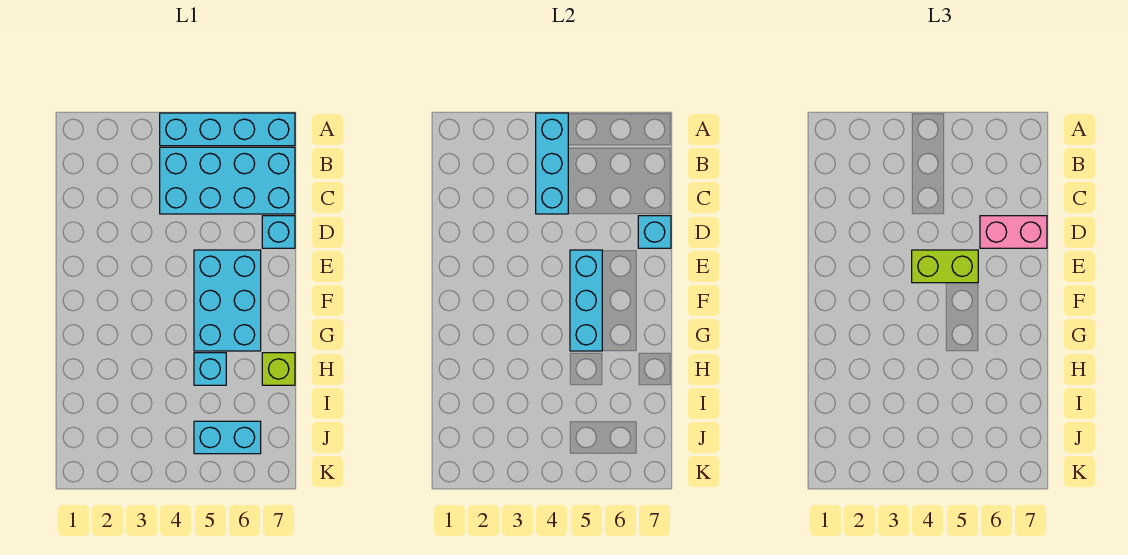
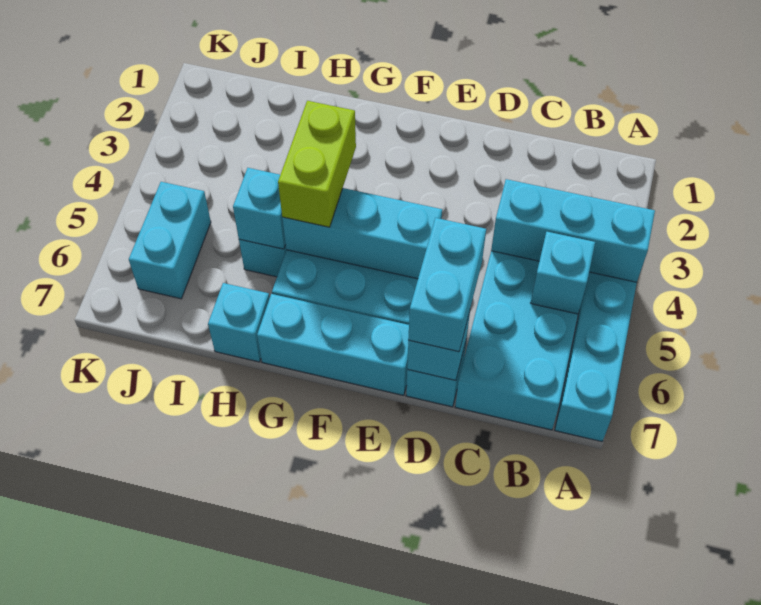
none -> cyan 1x1 brick [531,232,595,314]
pink 1x2 brick [980,216,1047,248] -> cyan 1x2 brick [408,218,486,352]
lime 1x2 brick [912,250,978,283] -> lime 1x2 brick moved to [278,101,356,227]
none -> cyan 1x3 brick [257,294,409,395]
none -> cyan 1x1 brick [233,168,286,249]
lime 1x1 brick [262,353,295,385] -> cyan 1x1 brick [208,283,270,362]

